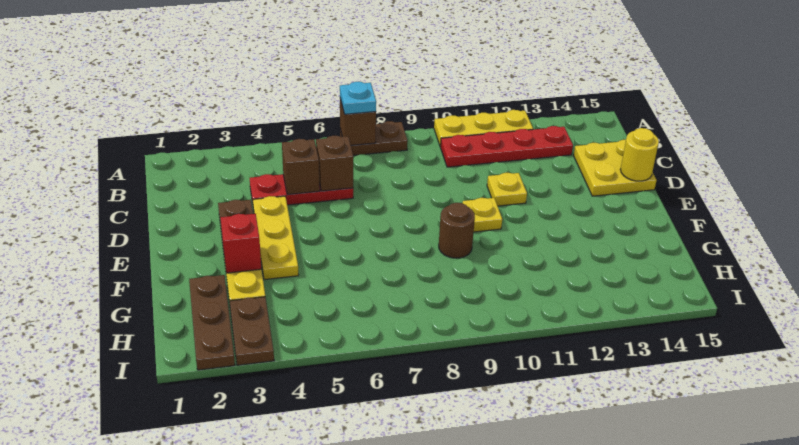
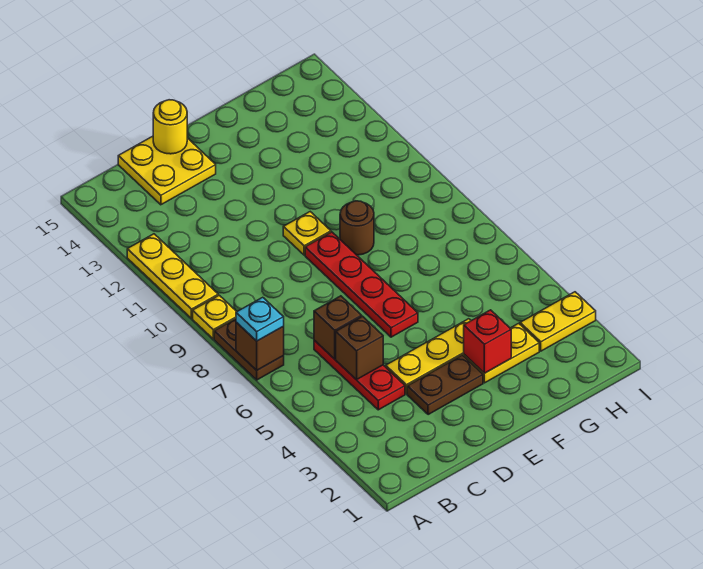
red 1x4 plate [441,126,573,167] -> red 1x4 plate moved to [305,232,418,337]
yellow 1x1 plate [487,173,527,206] -> yellow 1x1 plate moved to [193,295,237,339]
brown 1x3 plate [189,275,235,370] -> none
brown 1x2 plate [230,297,274,365] -> yellow 1x2 plate [520,292,596,351]

